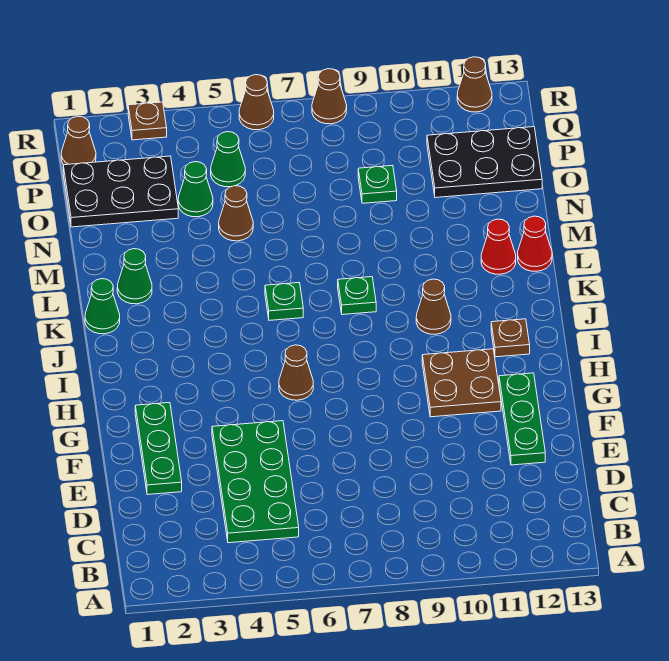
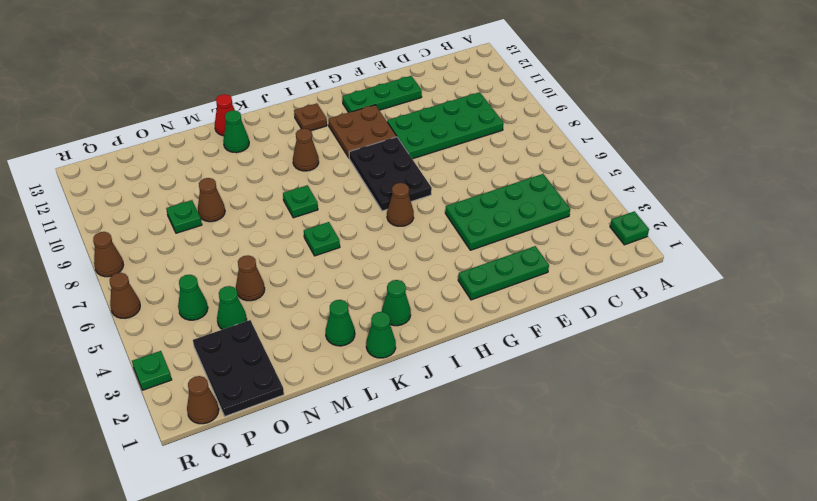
none -> green 1x1 plate [610,211,649,245]
none -> green 2x4 plate [387,92,504,159]
none -> green 1x1 cone [382,280,411,326]
red 1x1 cone [481,219,516,274] -> green 1x1 cone [223,110,249,153]
black 2x3 plate [427,127,542,198] -> black 2x3 plate moved to [349,137,432,211]
brown 1x1 plate [128,102,167,140] -> green 1x1 plate [132,351,172,390]
brown 1x1 cone [457,57,492,112] -> brown 1x1 cone moved to [198,178,225,222]

